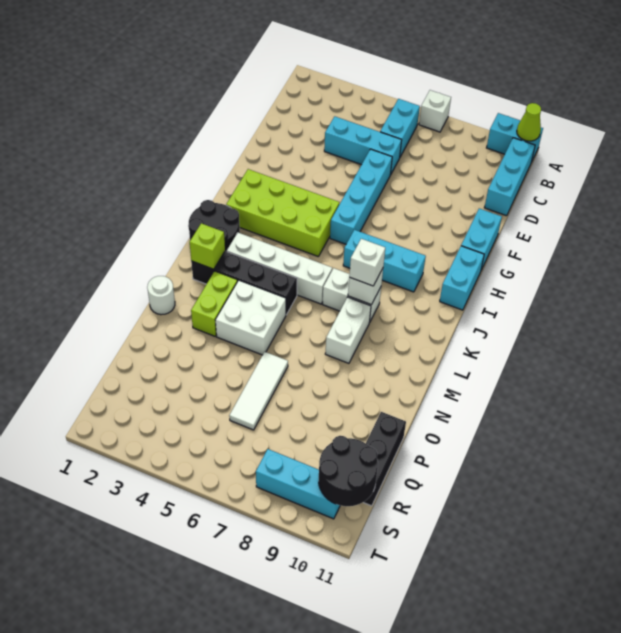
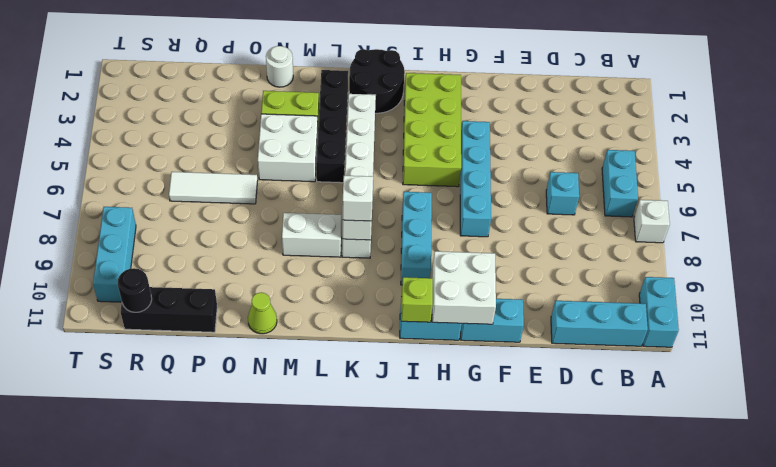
lime 1x1 cone [517,103,541,141] -> lime 1x1 cone moved to [248,292,277,334]
cyan 1x2 brick [380,99,420,157] -> cyan 1x2 brick turned to [602,150,638,217]
cyan 1x3 brick [324,116,402,175] -> cyan 1x1 brick [546,172,579,215]
cyan 1x4 brick [330,149,392,244] -> cyan 1x4 brick turned to [460,121,491,237]
none -> white 2x2 brick [432,251,496,324]
lime 1x1 brick [190,223,225,269] -> lime 1x1 brick moved to [401,277,433,322]
black 2x2 round brick [319,436,378,506] -> black 1x1 round brick [118,268,152,312]

